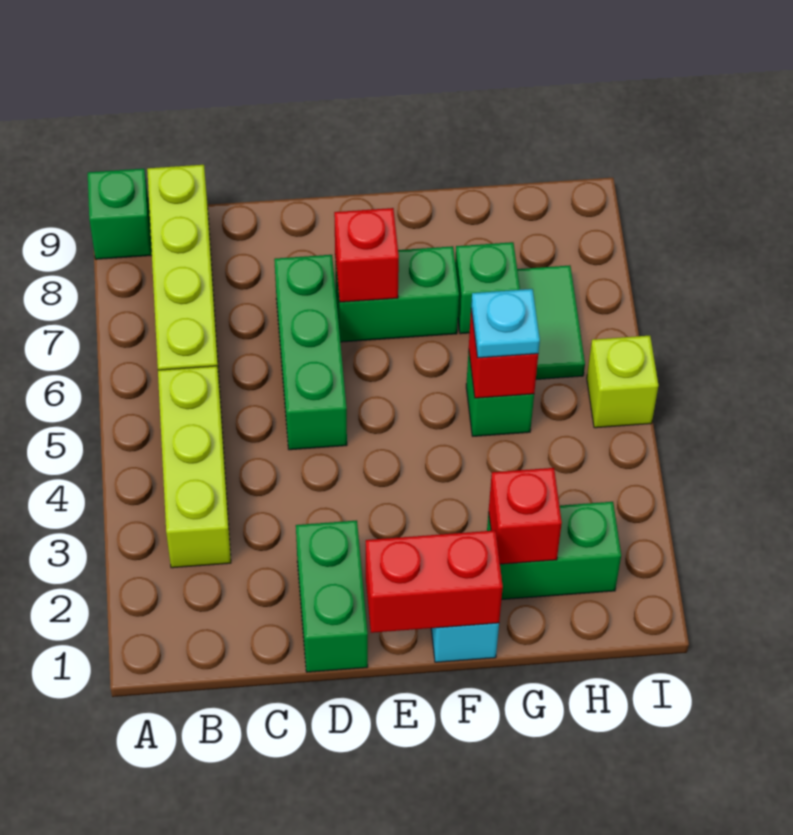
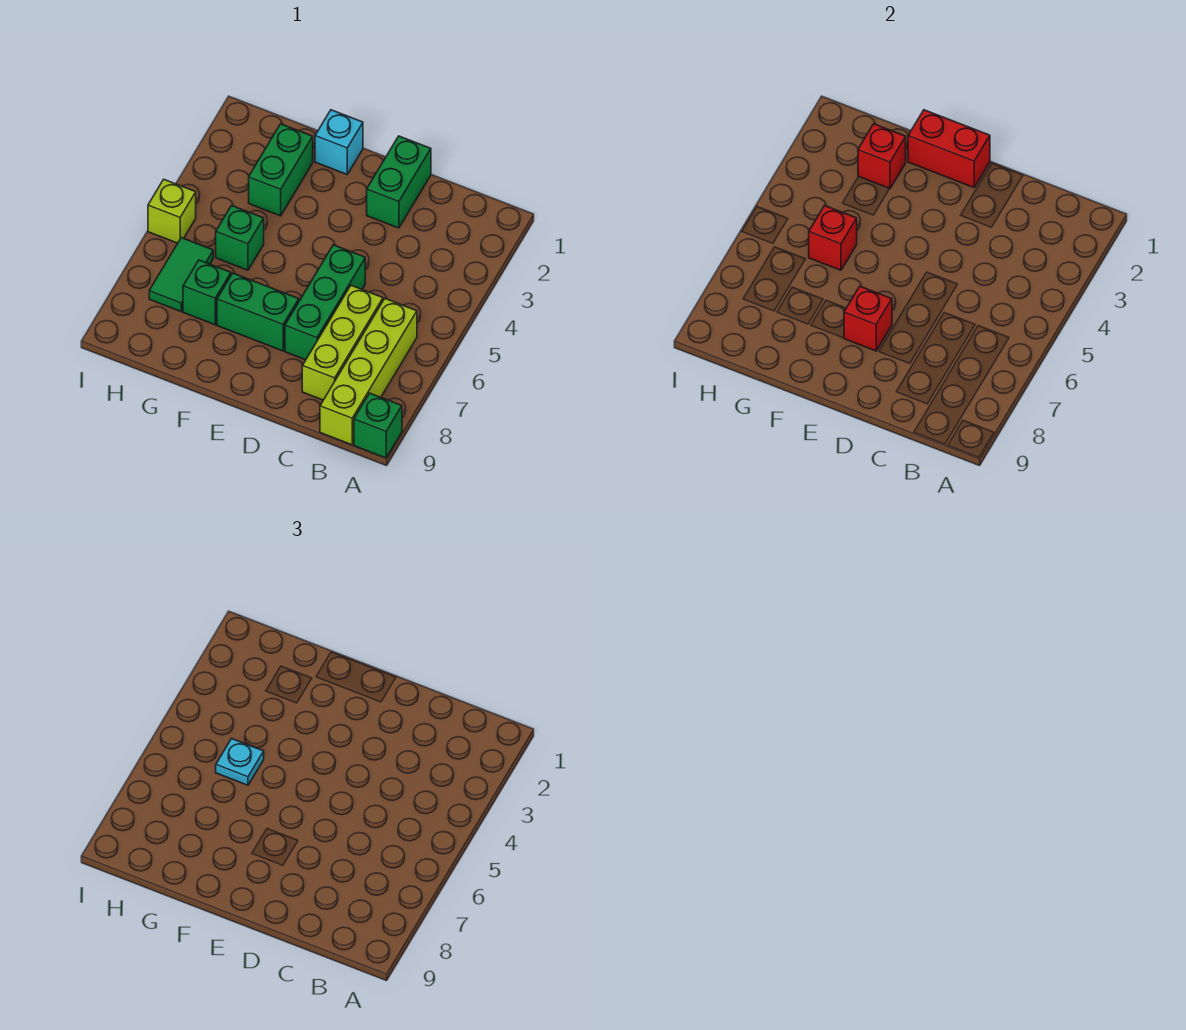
lime 1x3 brick [158,366,231,568] -> lime 1x3 brick moved to [302,285,383,400]
green 1x2 brick [487,502,621,599] -> green 1x2 brick turned to [249,124,313,216]

